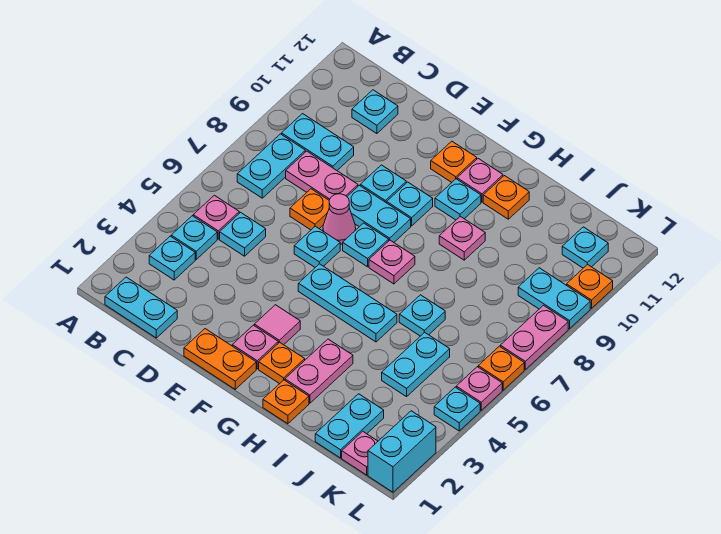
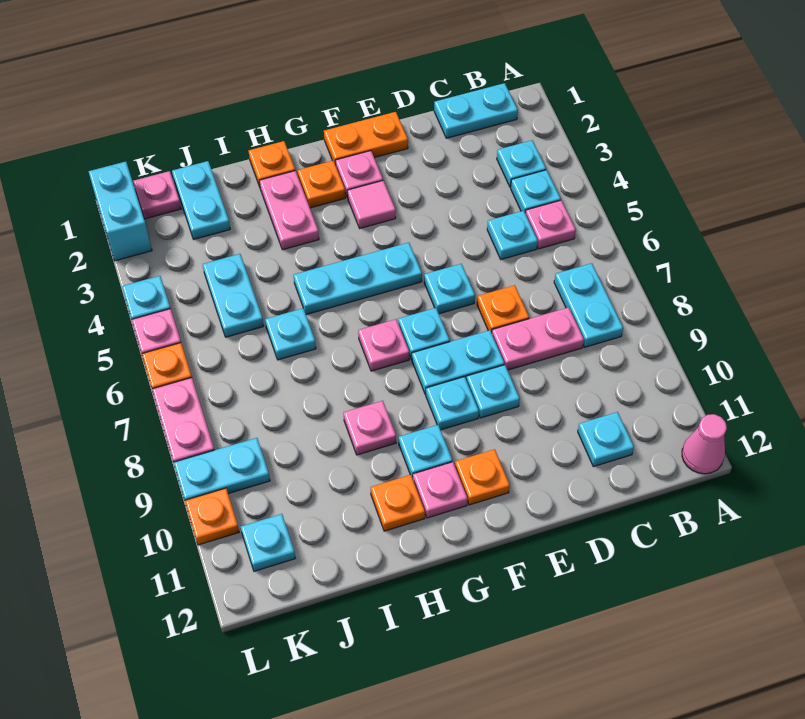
cyan 1x2 plate [282,114,354,170] -> none
pink 1x1 cone [323,194,356,244] -> pink 1x1 cone moved to [682,414,727,474]

